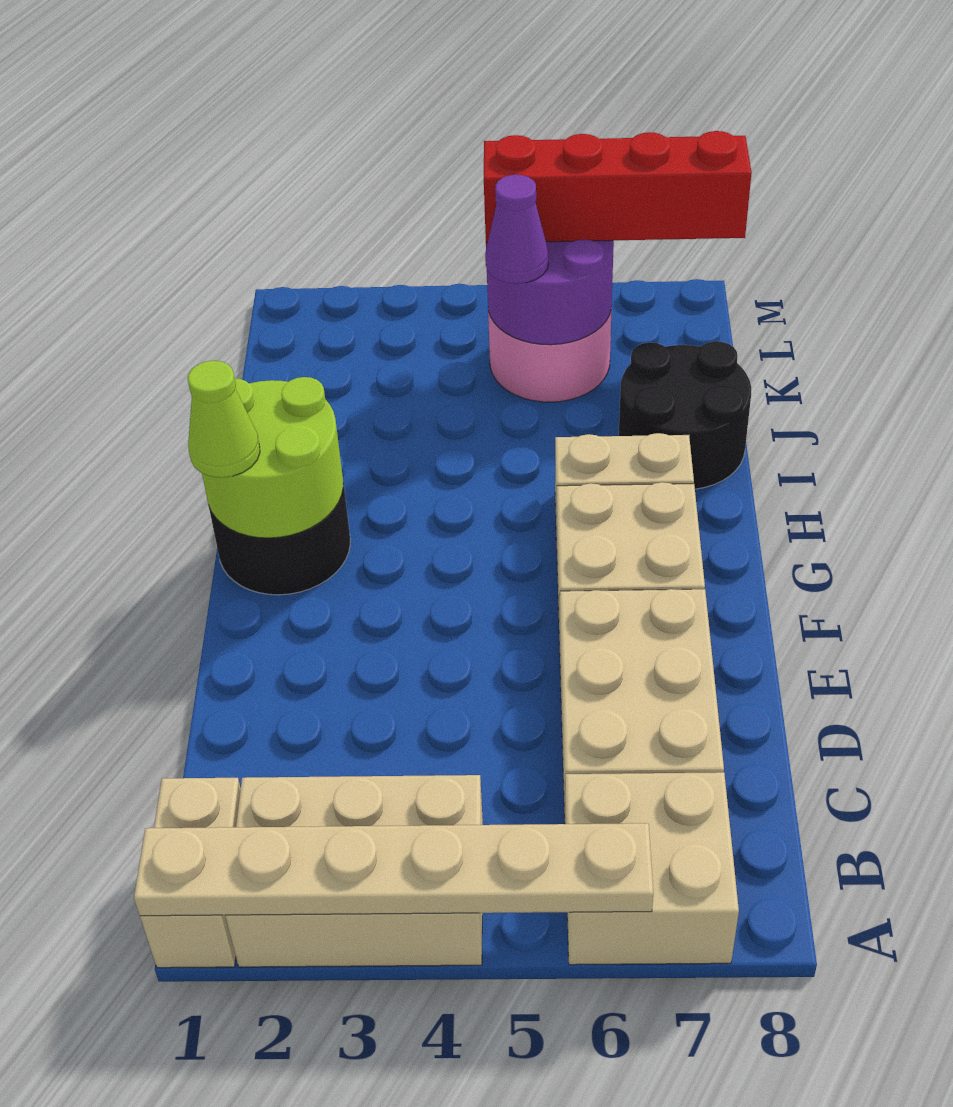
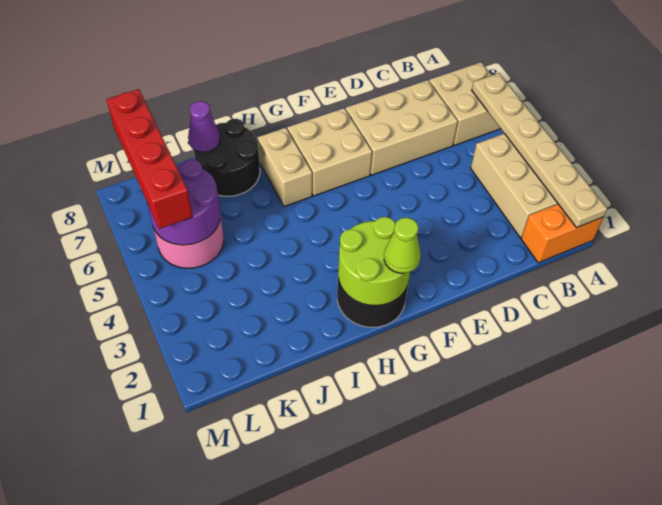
tan 1x2 brick [140,778,241,968] -> orange 1x2 brick [521,204,603,263]
purple 1x1 cone [485,175,549,284] -> purple 1x1 cone moved to [188,101,220,152]

